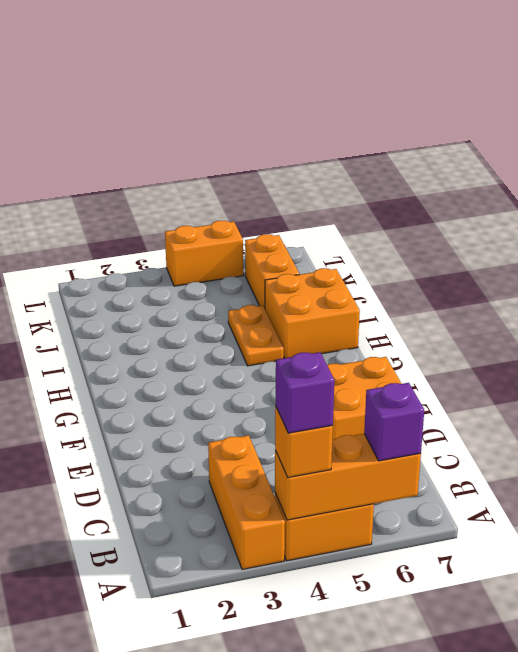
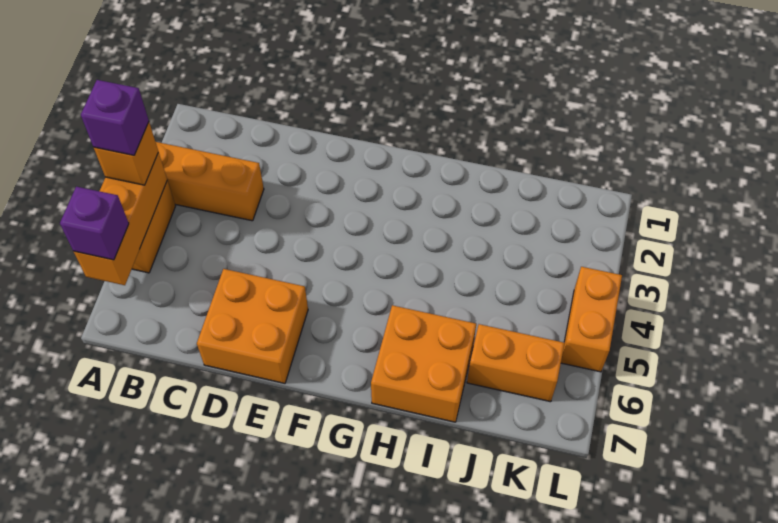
orange 1x2 plate [228,305,284,366] -> none

